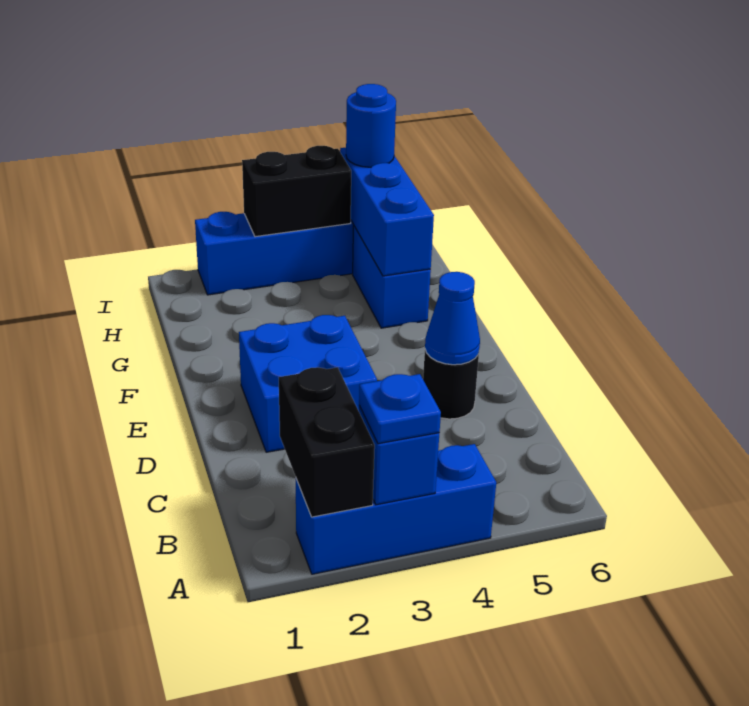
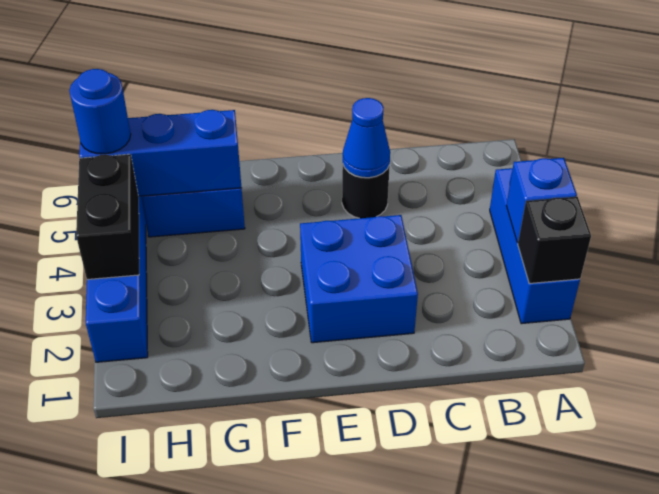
black 1x2 brick [279,367,375,517] -> black 1x1 brick [518,197,591,284]
blue 1x1 plate [359,374,441,444] -> none

